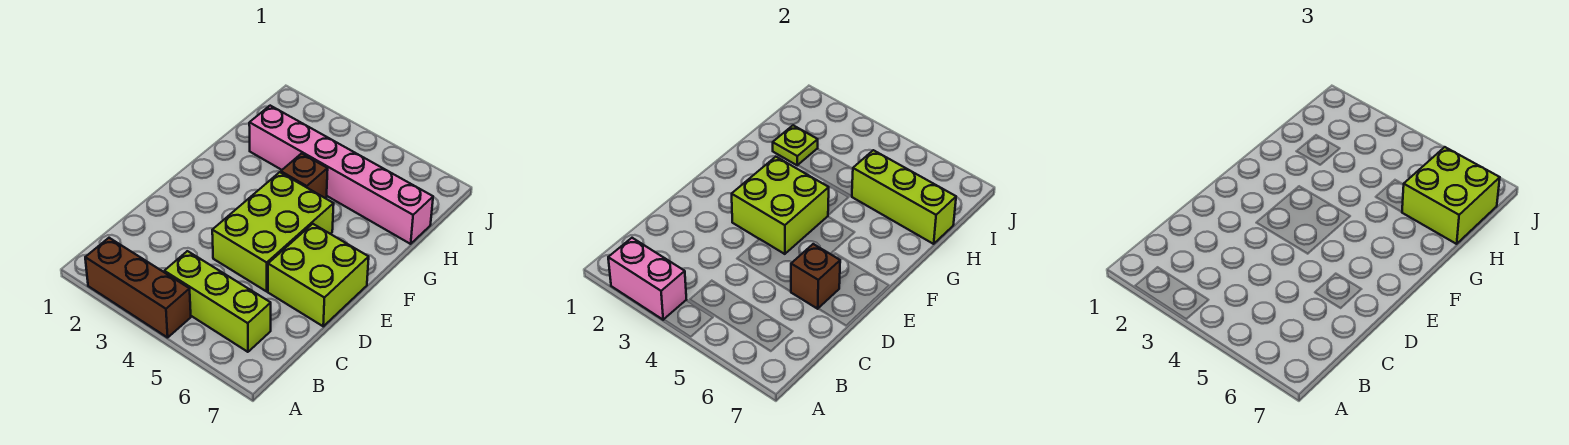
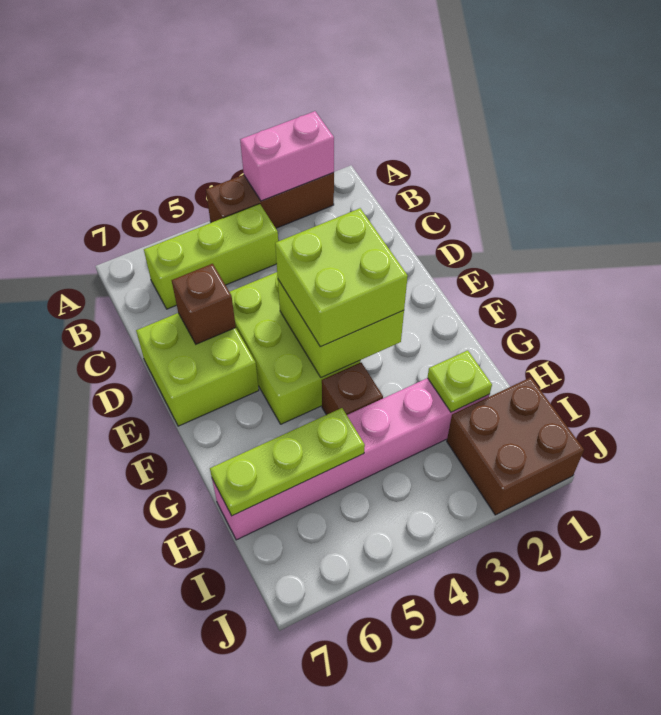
lime 1x3 brick [852,150,956,244] -> lime 1x3 plate [210,408,365,516]
lime 2x2 brick [1402,147,1500,244] -> lime 2x2 brick moved to [275,208,408,347]
none -> brown 2x2 brick [447,377,584,515]

